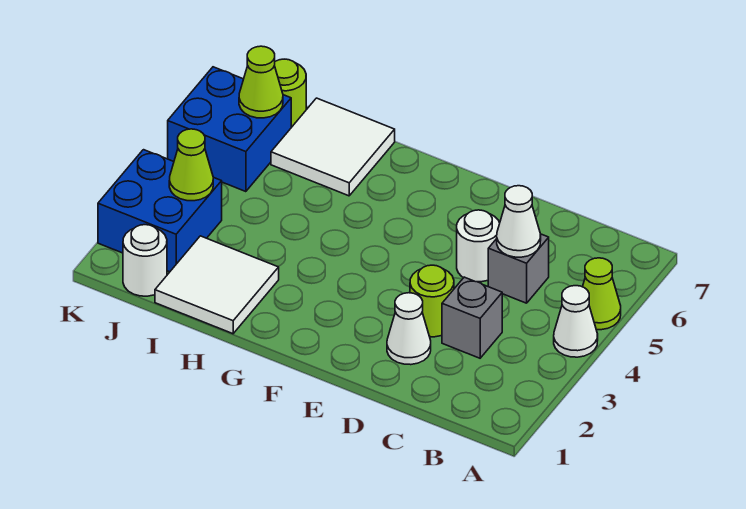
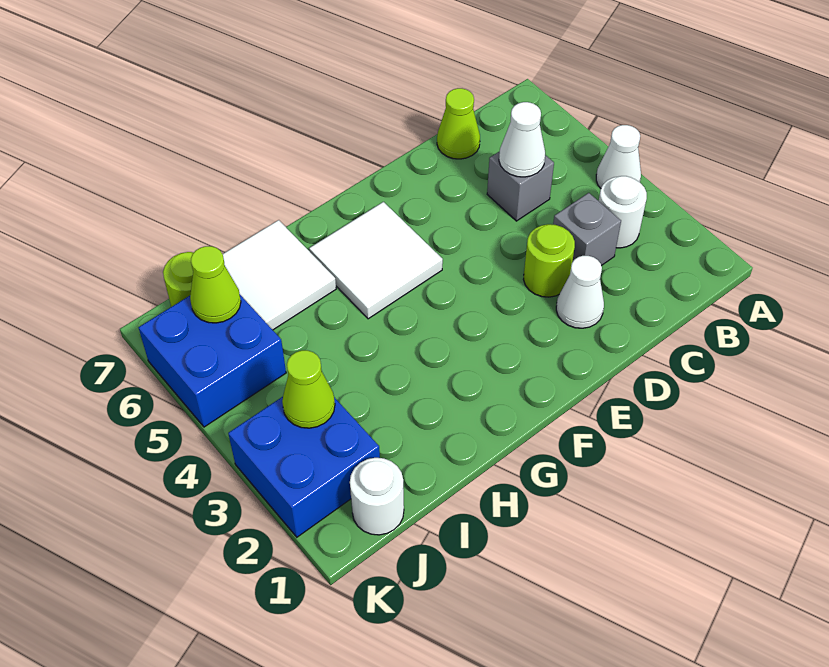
lime 1x1 cone [583,258,621,330] -> lime 1x1 cone moved to [437,88,480,159]
white 1x1 round brick [457,210,500,282] -> white 1x1 round brick moved to [599,176,647,248]
white 2x2 tile [155,236,279,334] -> white 2x2 tile moved to [309,202,443,319]

